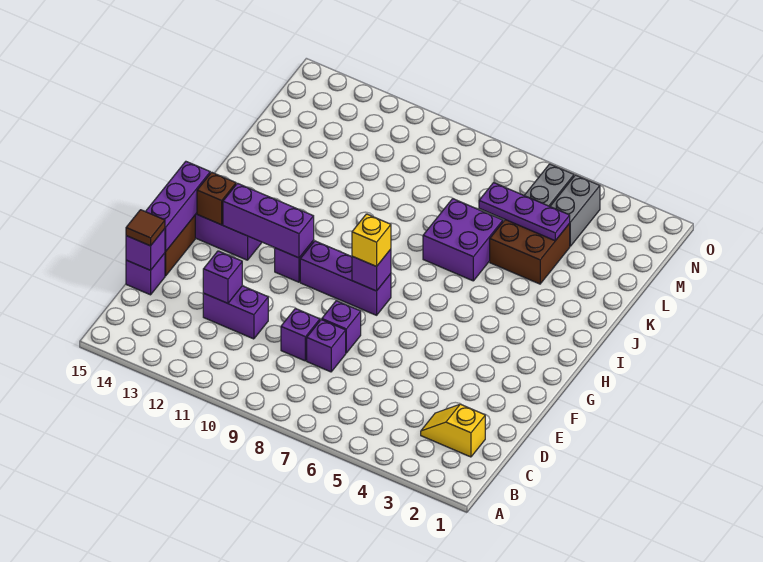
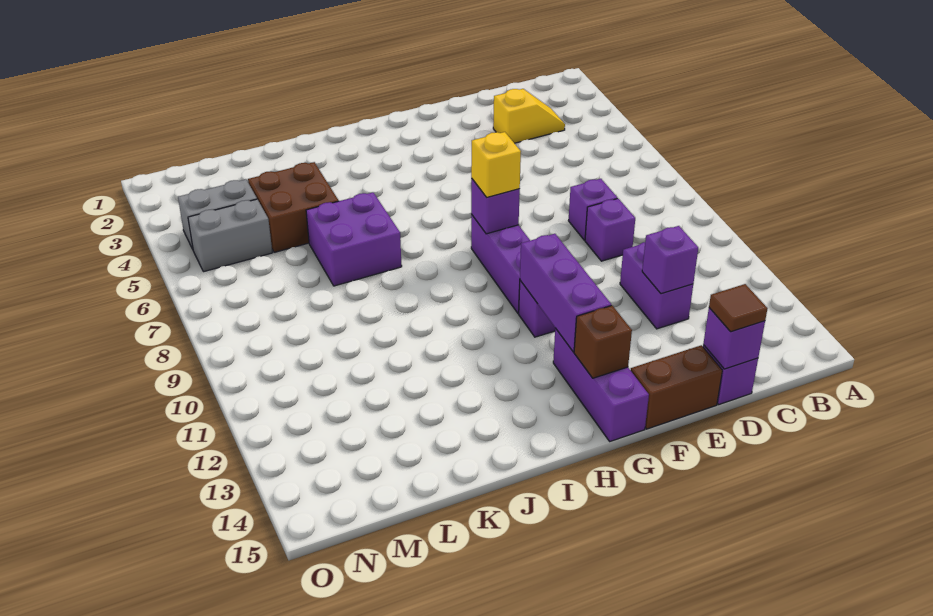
yellow 1x2 slope [421,404,485,457] -> yellow 1x2 slope turned to [493,89,565,143]
purple 1x1 brick [322,301,361,353] -> none
purple 1x3 brick [145,162,210,251] -> none
purple 1x3 plate [479,183,570,241] -> none

